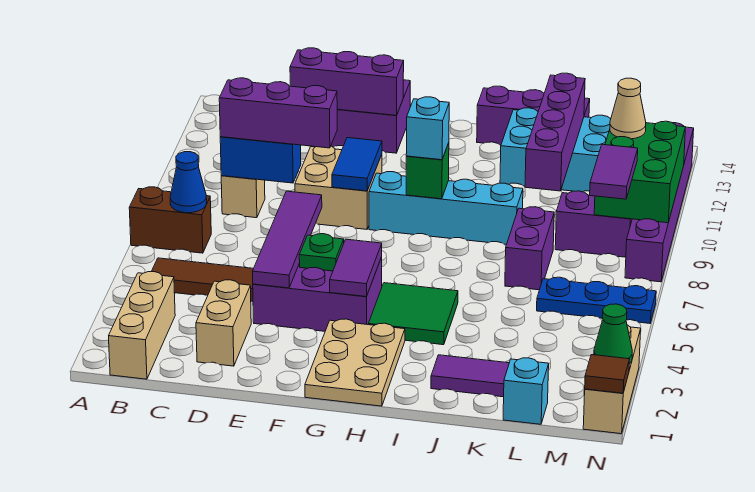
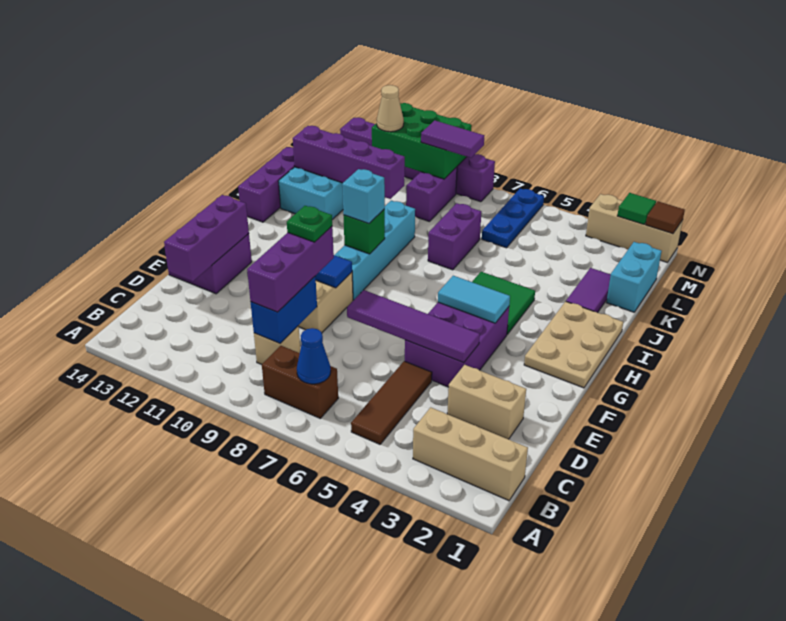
brown 1x2 brick [129,187,211,253] -> brown 1x2 brick turned to [262,346,338,418]
green 1x1 plate [299,234,344,271] -> green 1x1 plate moved to [287,206,332,242]
tan 2x3 plate [305,319,405,406] -> tan 2x3 plate turned to [524,301,623,388]
purple 1x2 tile [330,239,382,297] -> cyan 1x2 tile [438,276,510,323]
purple 1x2 brick [505,207,554,290] -> purple 1x2 brick turned to [428,203,481,270]
cyan 1x1 brick [503,358,549,424] -> cyan 1x2 brick [606,242,662,312]
green 1x1 cone [594,304,632,364] -> green 1x1 tile [617,193,656,224]

